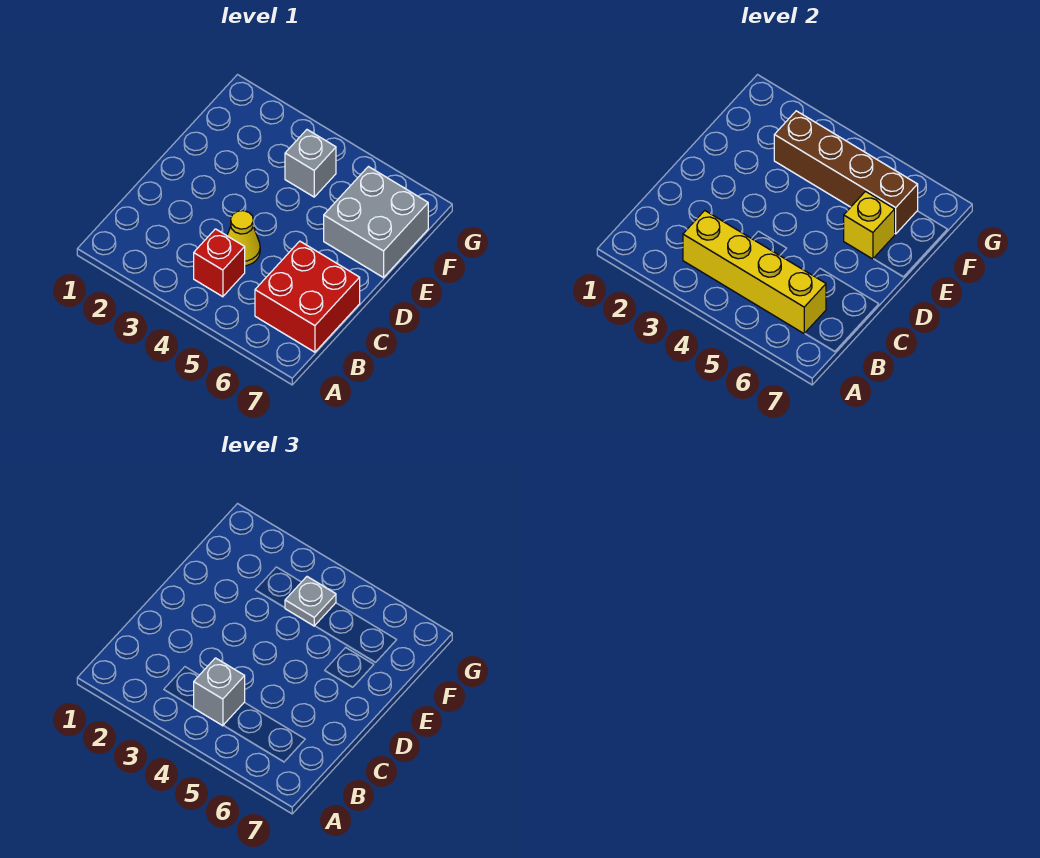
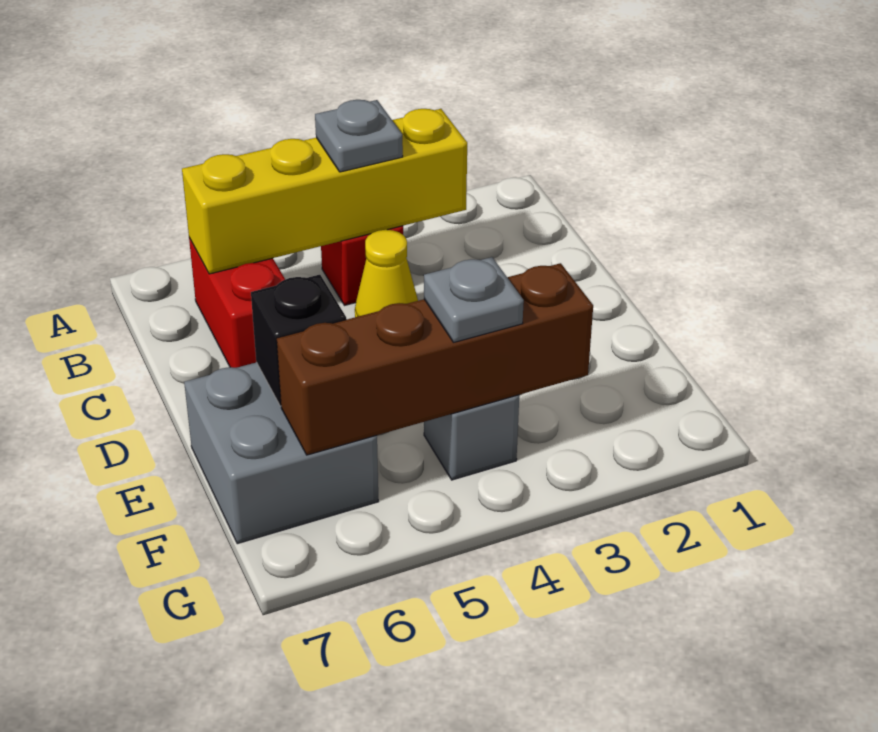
grey 1x1 brick [193,658,245,726] -> grey 1x1 plate [315,100,403,172]
red 2x2 brick [255,241,360,352] -> red 1x2 brick [189,238,285,368]
yellow 1x1 brick [844,192,895,259] -> black 1x1 brick [251,275,346,406]

